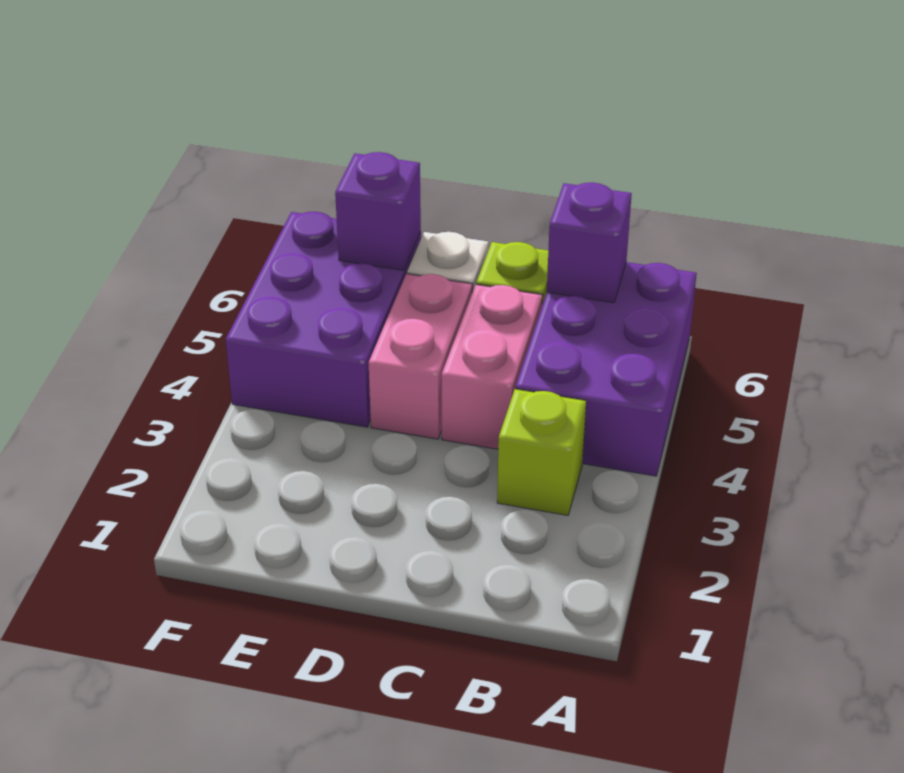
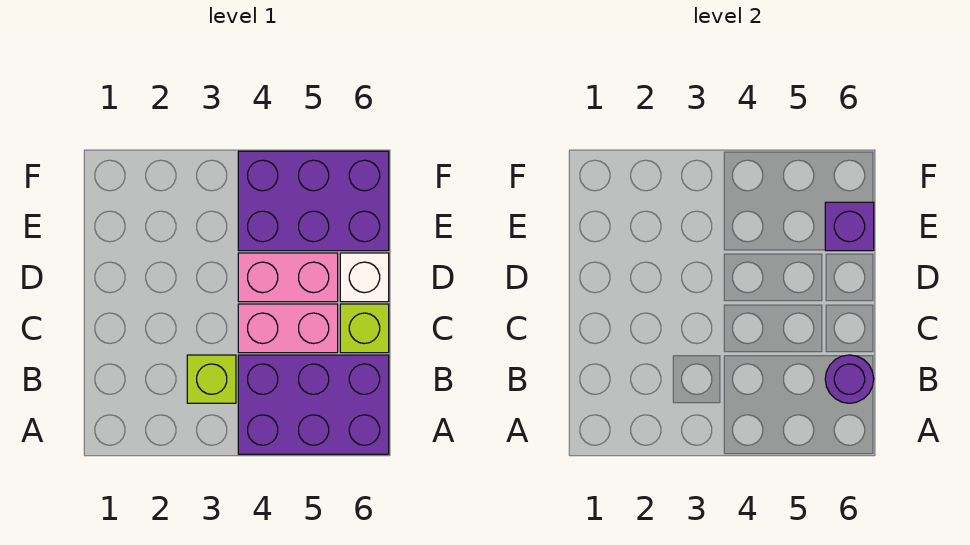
purple 1x1 brick [547,182,632,303] -> purple 1x1 round brick [825,355,874,403]

